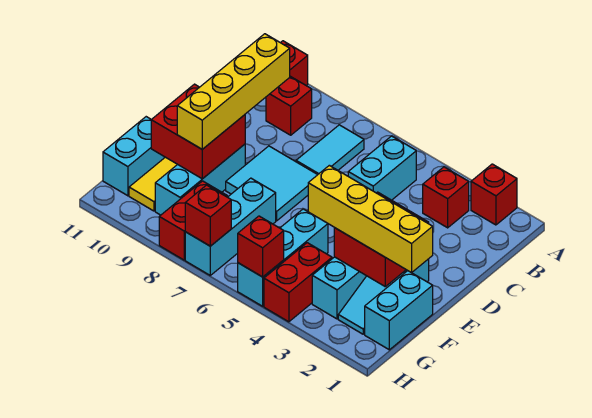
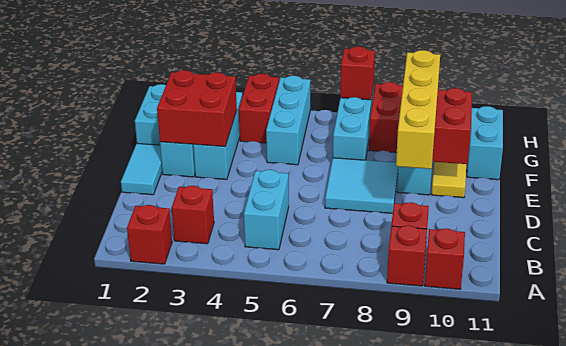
cyan 1x2 tile [296,125,364,175] -> cyan 1x2 tile moved to [121,143,162,195]
yellow 1x4 brick [308,165,433,273] -> none
red 1x1 brick [238,216,284,277] -> red 1x1 brick moved to [387,226,427,286]

